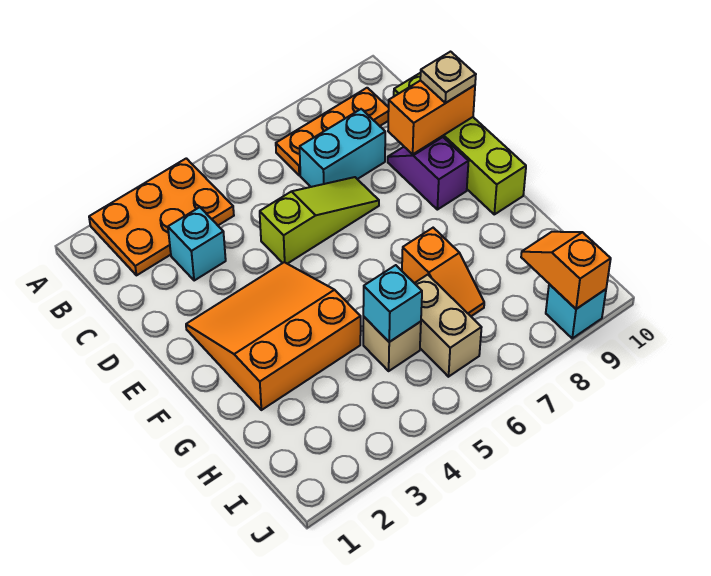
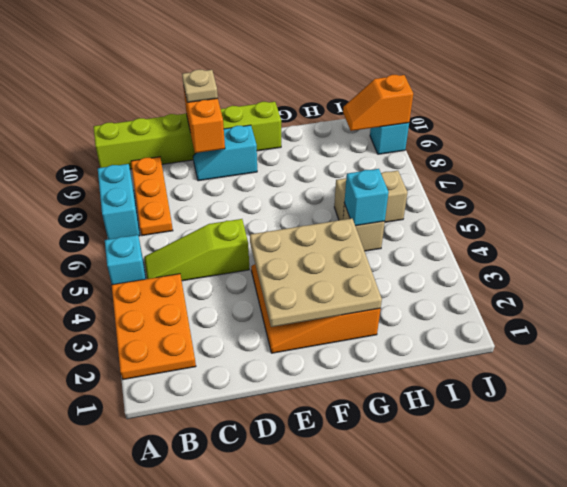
cyan 1x1 brick [168,207,226,281] -> cyan 1x1 brick moved to [105,235,146,285]
cyan 1x2 brick [300,109,385,187] -> cyan 1x2 brick moved to [98,164,140,239]
lime 1x4 brick [394,73,526,214] -> lime 1x6 brick [93,102,281,169]
lime 1x3 slope [260,177,379,264] -> lime 1x3 slope turned to [144,219,249,281]
purple 1x2 slope [388,137,469,210] -> cyan 1x2 slope [193,125,257,181]
none -> tan 3x3 plate [250,218,382,327]
orange 1x2 slope [402,228,484,316] -> none

